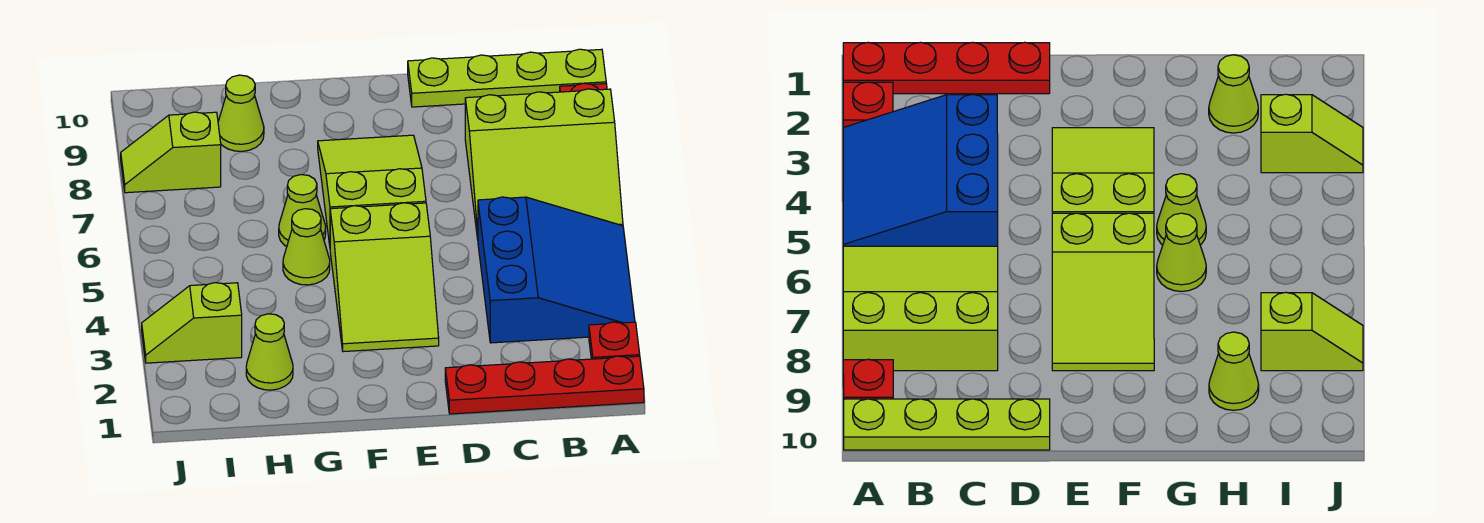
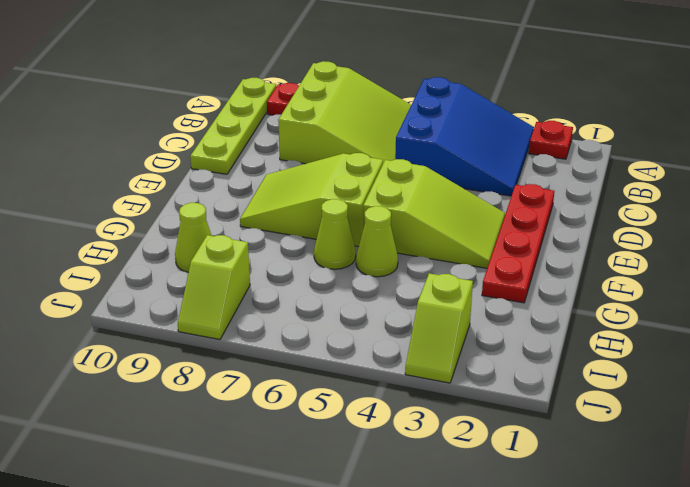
red 1x4 plate [445,356,644,414] -> red 1x4 plate moved to [482,184,554,303]
blue 3x3 slope [478,197,635,343] -> blue 3x3 slope turned to [395,77,534,196]
lime 1x1 cone [246,314,293,390] -> none

